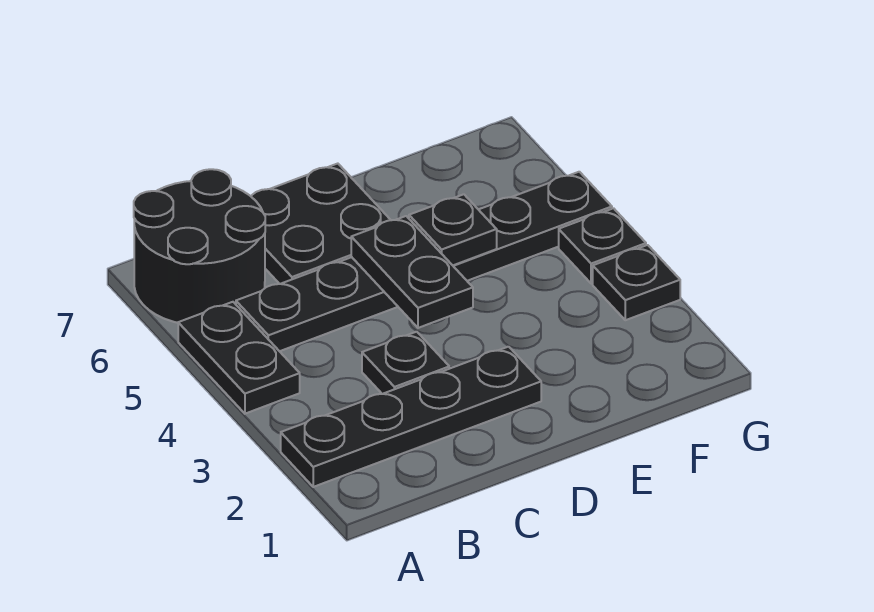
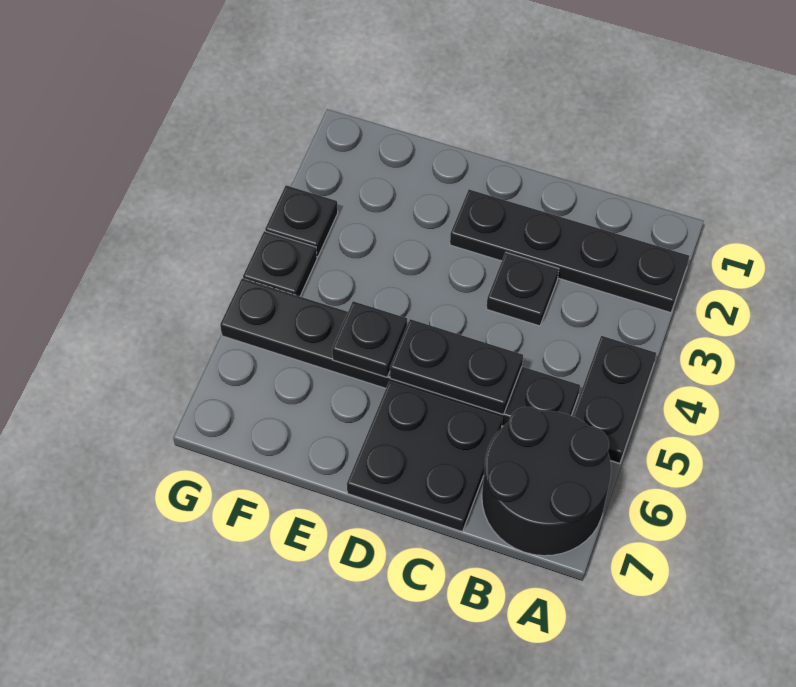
black 1x2 plate [351,216,473,328] -> black 1x2 plate turned to [390,319,523,415]

